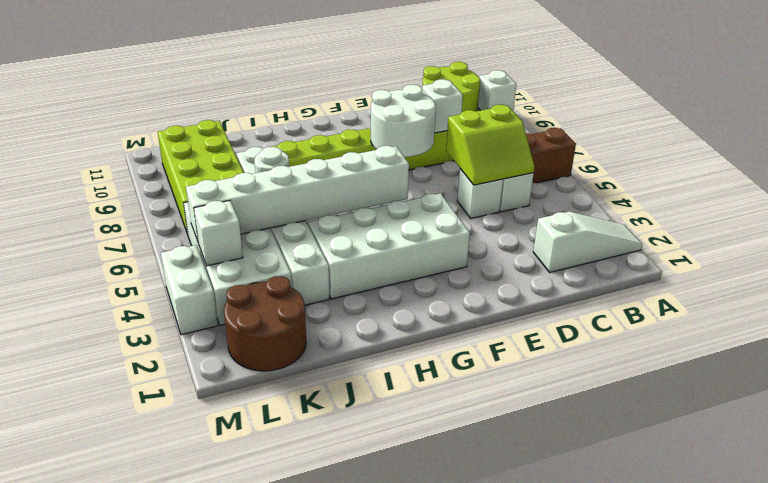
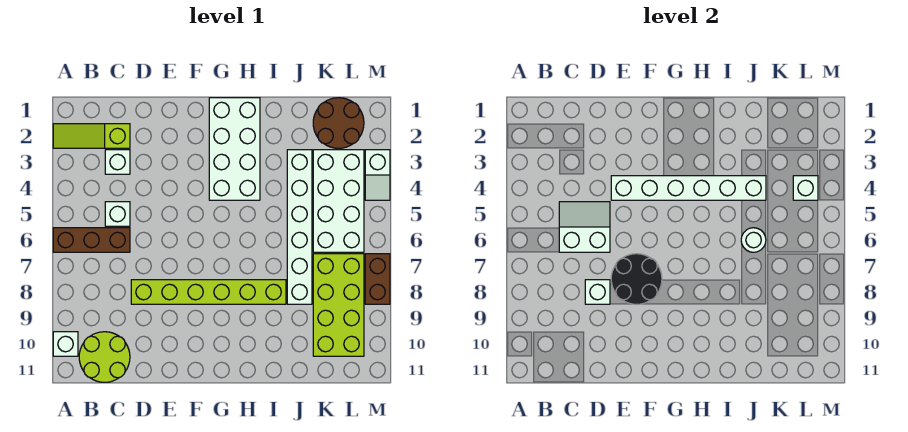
white 1x3 slope [533,212,642,272] -> lime 1x3 slope [53,124,130,148]
lime 2x2 slope [446,105,535,185] -> white 2x2 slope [559,202,610,252]
white 1x1 brick [457,169,503,218] -> white 1x1 brick moved to [105,150,130,174]
white 2x2 round brick [371,85,436,157] -> black 2x2 round brick [611,254,662,304]
white 2x4 brick [308,194,470,299] -> white 2x4 brick turned to [209,98,260,200]
white 1x6 brick [186,146,409,241] -> white 1x6 brick moved to [611,176,766,200]
white 1x2 brick [161,245,218,335] -> white 1x2 slope [365,150,390,200]
none -> brown 1x2 brick [365,254,390,304]

